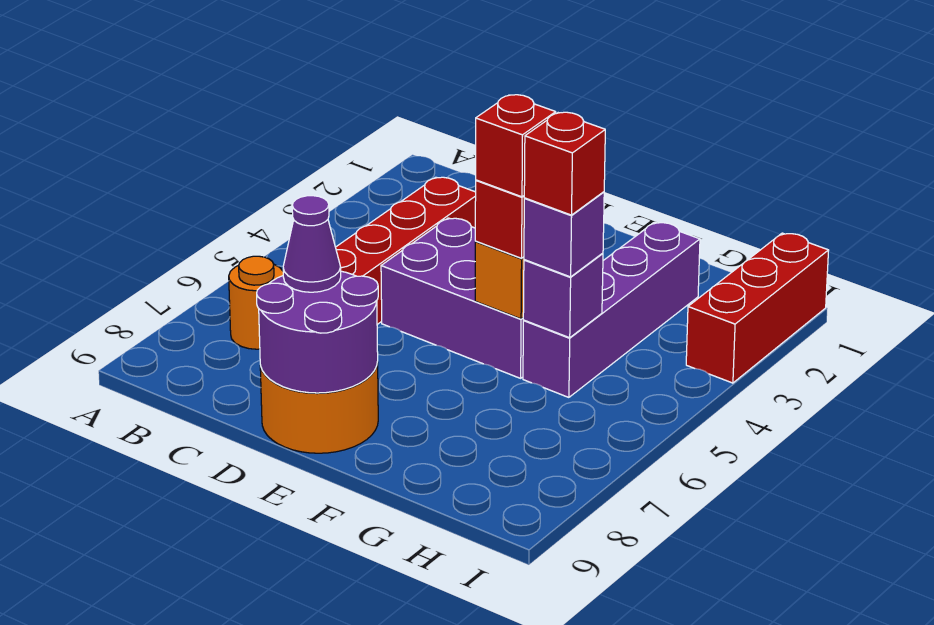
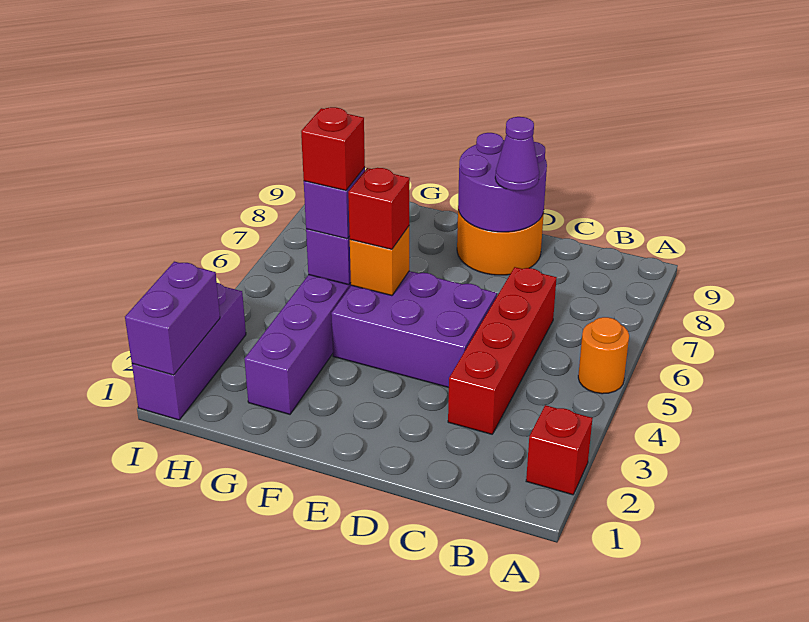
orange 1x1 round brick [229,256,283,349] -> orange 1x1 round brick moved to [578,317,629,394]
red 1x1 brick [476,95,556,197] -> red 1x1 brick moved to [526,405,592,495]
red 1x3 brick [686,233,829,383] -> purple 1x3 brick [132,283,246,420]
none -> purple 1x2 brick [125,262,220,375]

